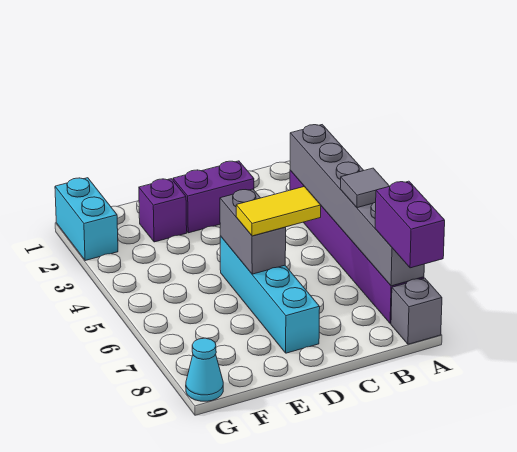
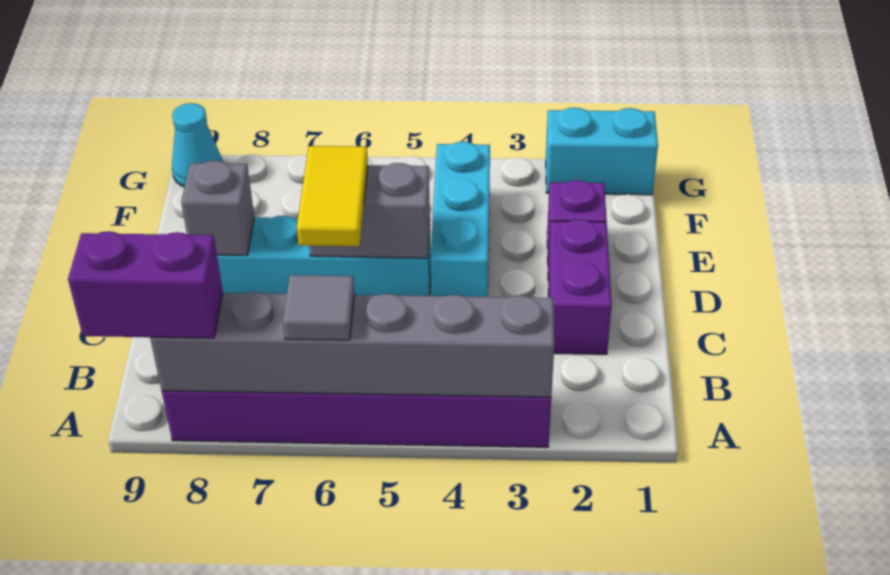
grey 1x1 brick [391,278,442,344] -> grey 1x1 brick moved to [181,161,254,255]
none -> cyan 1x3 brick [431,142,490,297]

